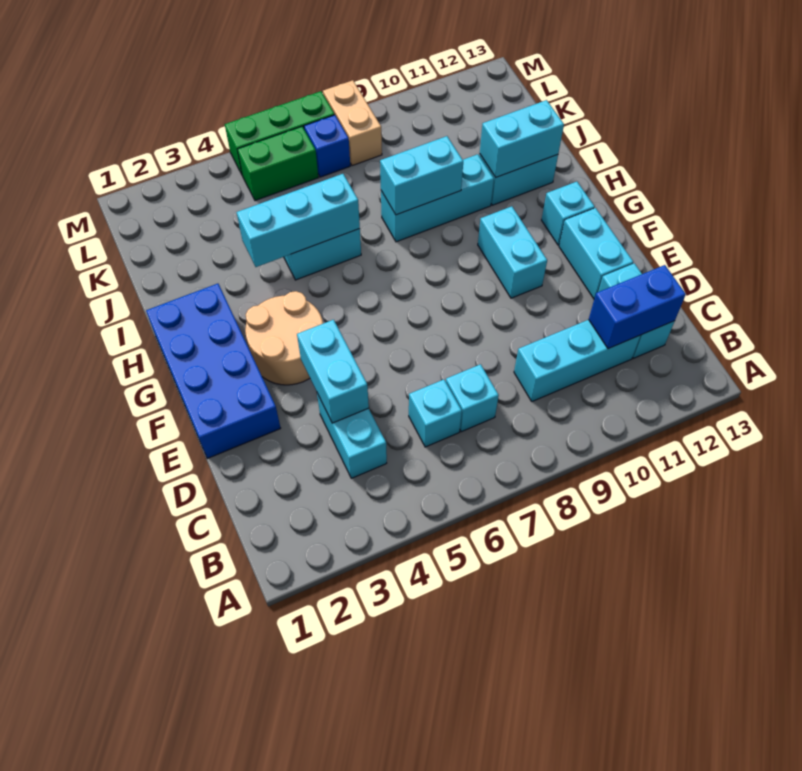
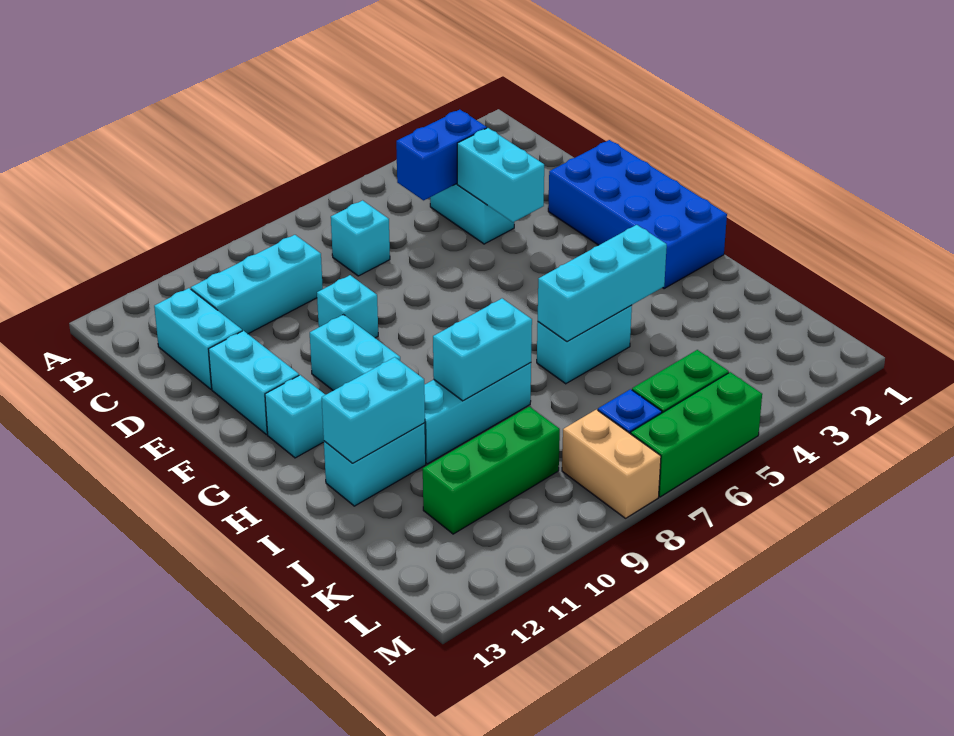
cyan 1x1 brick [409,380,462,447] -> cyan 1x1 brick moved to [317,275,378,338]
blue 1x2 brick [589,265,686,349] -> blue 1x2 brick moved to [396,110,487,200]
tan 2x2 round brick [245,291,323,385] -> none
none -> green 1x3 brick [423,407,560,534]

